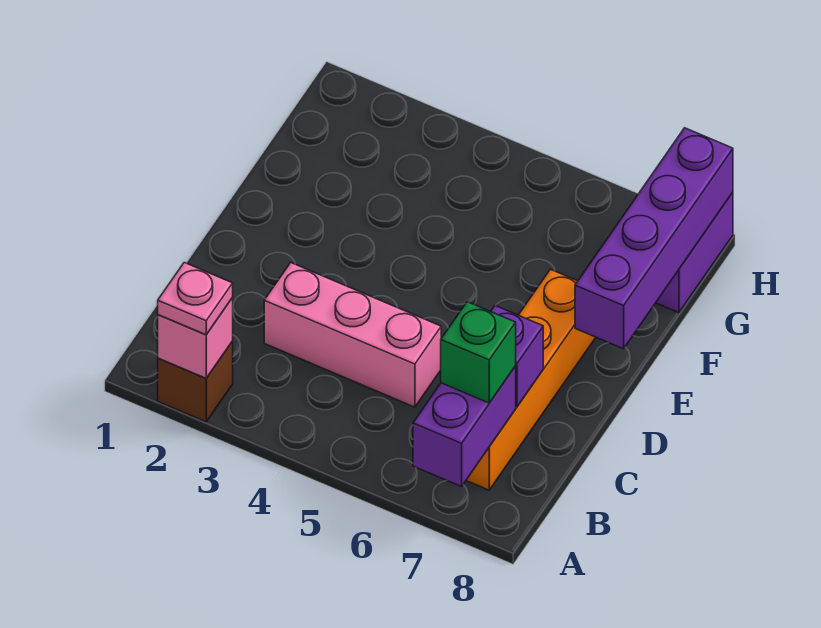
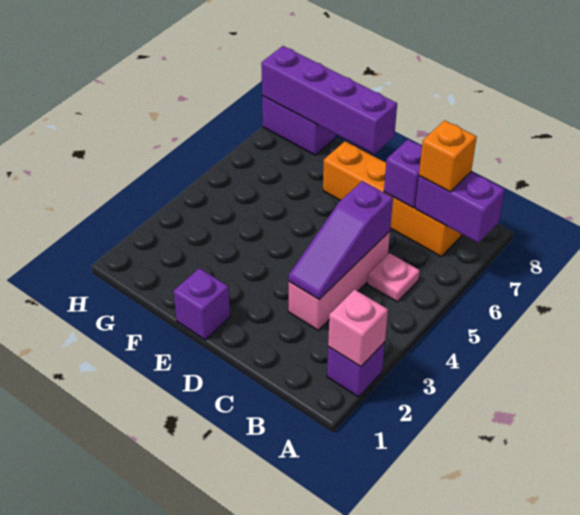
brown 1x1 brick [158,341,233,422] -> purple 1x1 brick [327,342,385,397]
pink 1x1 plate [158,263,233,335] -> pink 1x1 plate moved to [367,253,420,302]
green 1x1 brick [441,302,516,403] -> orange 1x1 brick [419,120,477,192]
none -> purple 1x3 slope [289,181,393,299]
none -> purple 1x1 brick [173,268,230,340]

